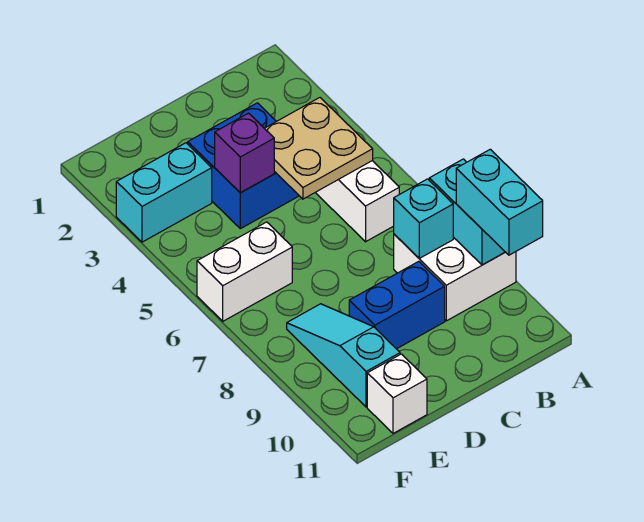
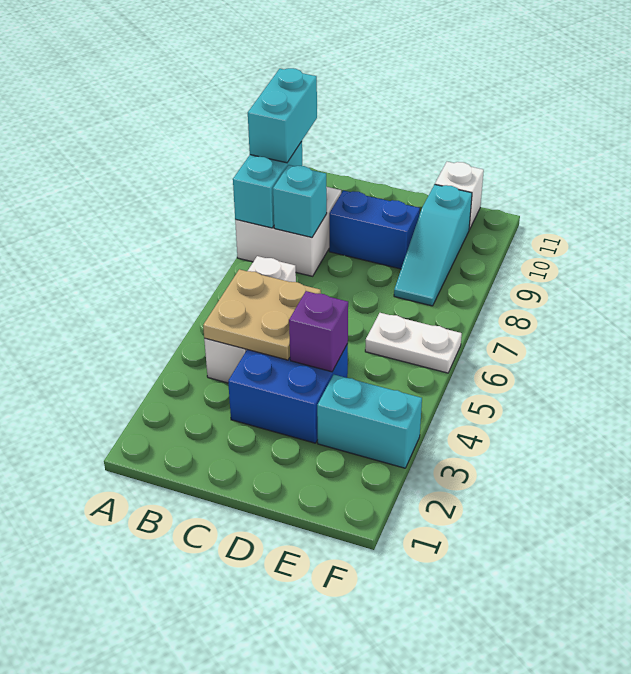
white 1x2 brick [197,222,292,321] -> white 1x2 plate [365,313,462,373]

